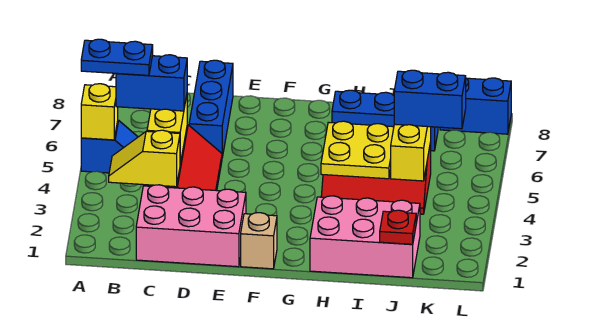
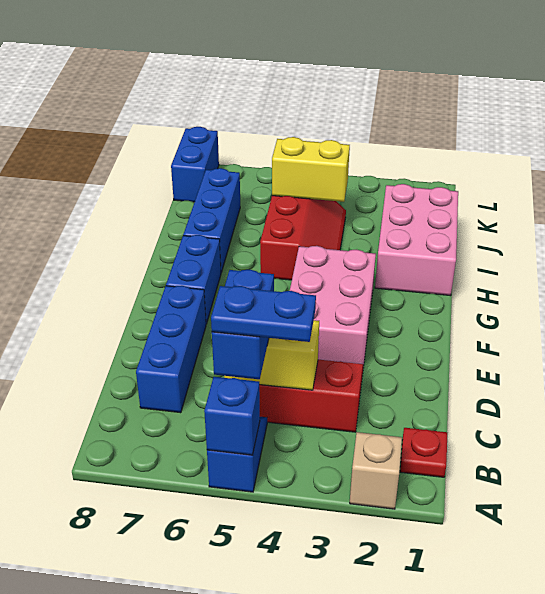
yellow 1x1 brick [81,84,118,140] -> blue 1x1 brick [204,377,260,455]
blue 1x2 plate [81,39,153,75] -> blue 1x2 plate turned to [211,286,316,342]
yellow 1x2 slope [109,130,180,187] -> none
pink 2x3 brick [136,185,246,267] -> pink 2x3 brick moved to [290,246,376,364]
blue 1x3 brick [189,60,233,157] -> blue 1x3 brick turned to [136,286,206,413]
tan 1x1 brick [241,213,277,269] -> tan 1x1 brick moved to [350,432,402,509]
yellow 2x2 plate [321,121,394,179] -> none
red 1x1 plate [380,210,416,244] -> red 1x1 plate moved to [400,428,447,477]
blue 1x2 brick [394,70,466,129] -> blue 1x2 brick moved to [166,235,221,324]

